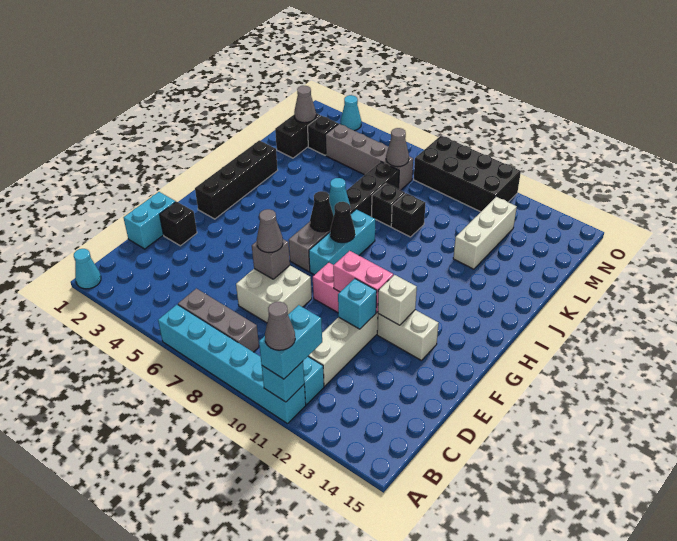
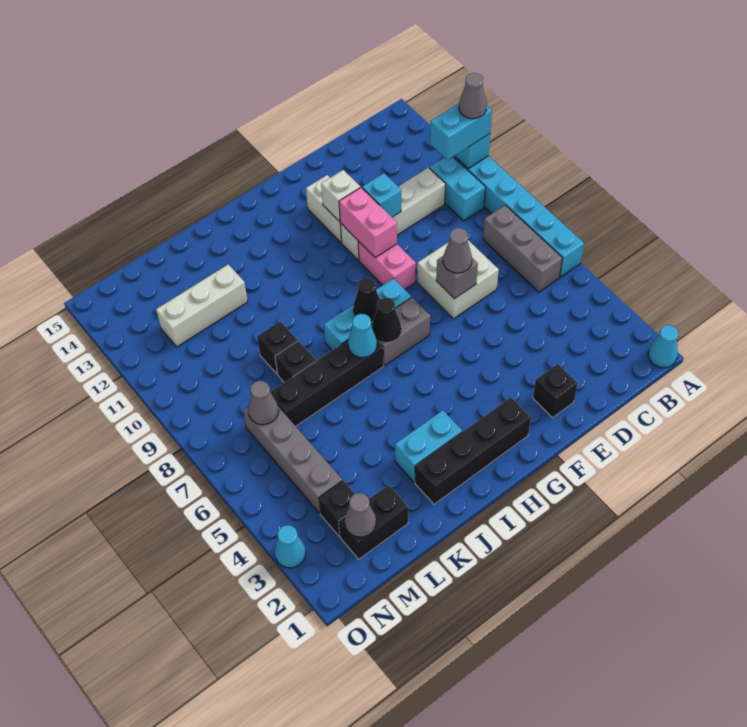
cyan 1x2 brick [124,192,176,249] -> cyan 1x2 brick moved to [395,410,462,482]
black 2x4 brick [414,136,521,212] -> none

